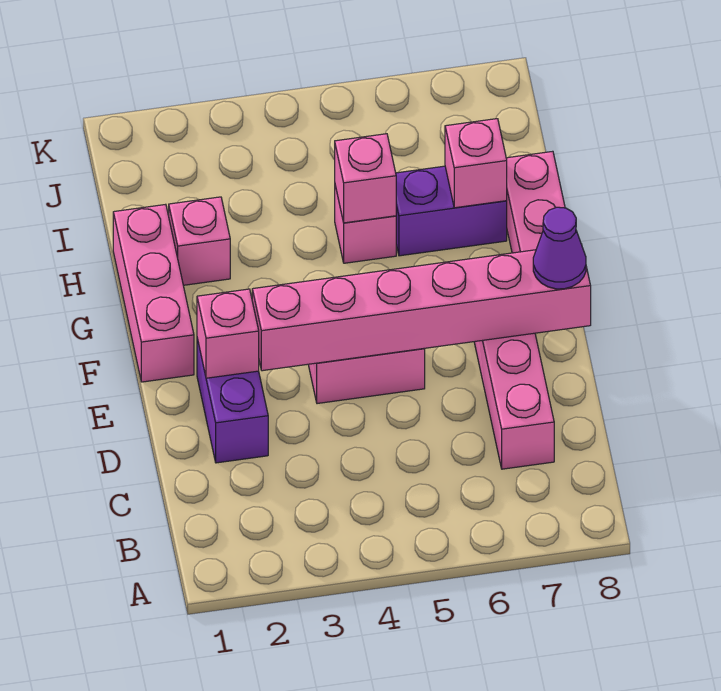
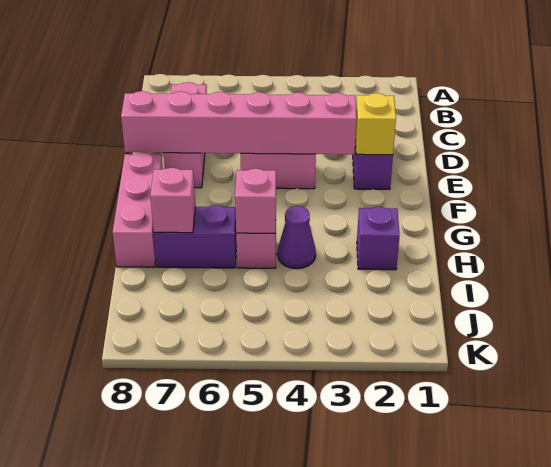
pink 1x1 brick [197,289,259,378] -> yellow 1x1 brick [355,93,396,155]
purple 1x1 cone [533,207,586,289] -> purple 1x1 cone moved to [278,206,316,269]
pink 1x3 brick [113,204,194,382] -> none
pink 1x1 brick [169,197,230,285] -> purple 1x1 brick [357,207,400,270]

